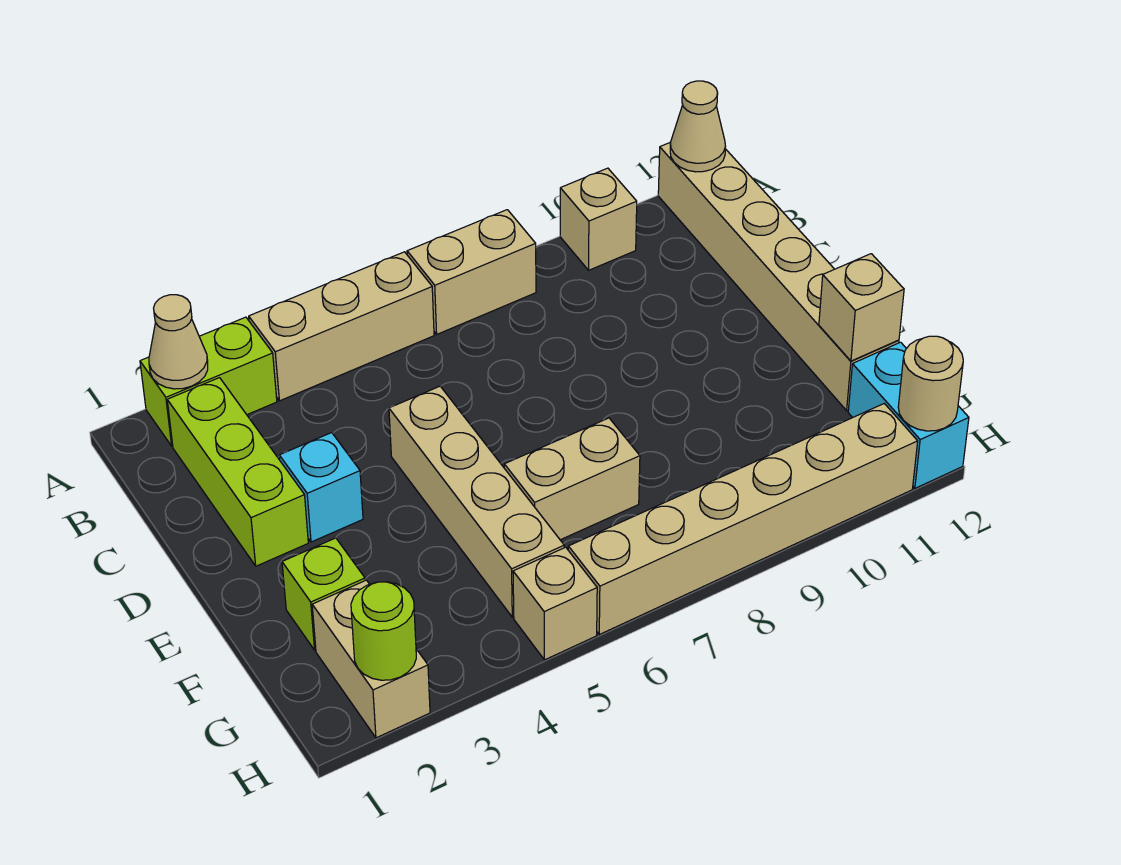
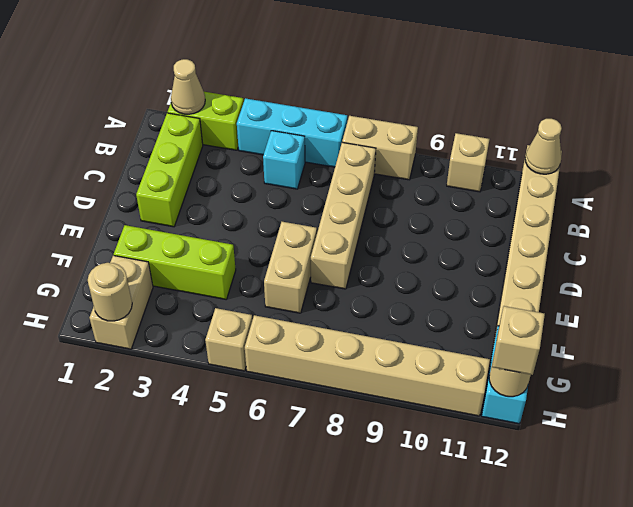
tan 1x3 brick [249,252,434,401] -> cyan 1x3 brick [237,98,347,167]
cyan 1x1 brick [279,433,363,542] -> cyan 1x1 brick moved to [263,131,305,189]
tan 1x4 brick [389,386,564,617] -> tan 1x4 brick moved to [311,142,376,289]
lime 1x1 brick [282,538,365,650] -> lime 1x3 brick [114,225,236,299]
tan 1x2 brick [504,418,640,540] -> tan 1x2 brick turned to [264,222,317,313]
tan 1x1 brick [819,254,904,361] -> tan 1x1 brick moved to [492,306,545,375]
lime 1x1 round brick [351,582,416,680] -> tan 1x1 round brick [88,263,132,321]

